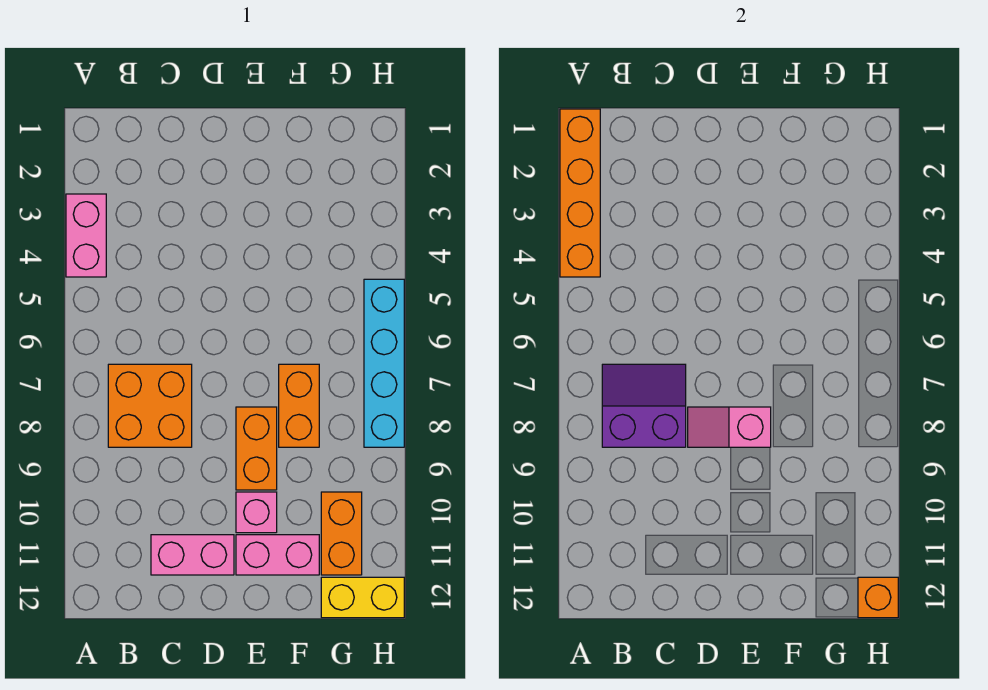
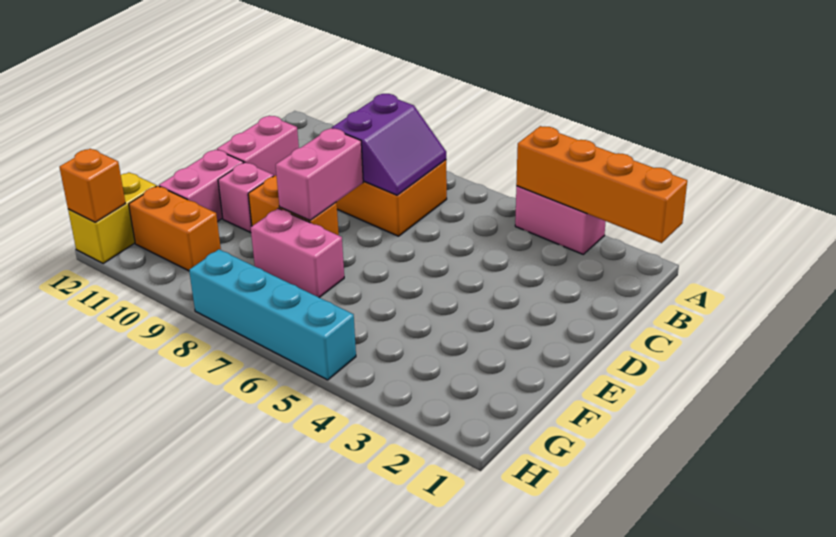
pink 1x2 slope [688,407,771,447] -> pink 1x2 brick [276,128,364,221]
orange 1x2 brick [279,364,319,447] -> pink 1x2 brick [251,208,344,297]

